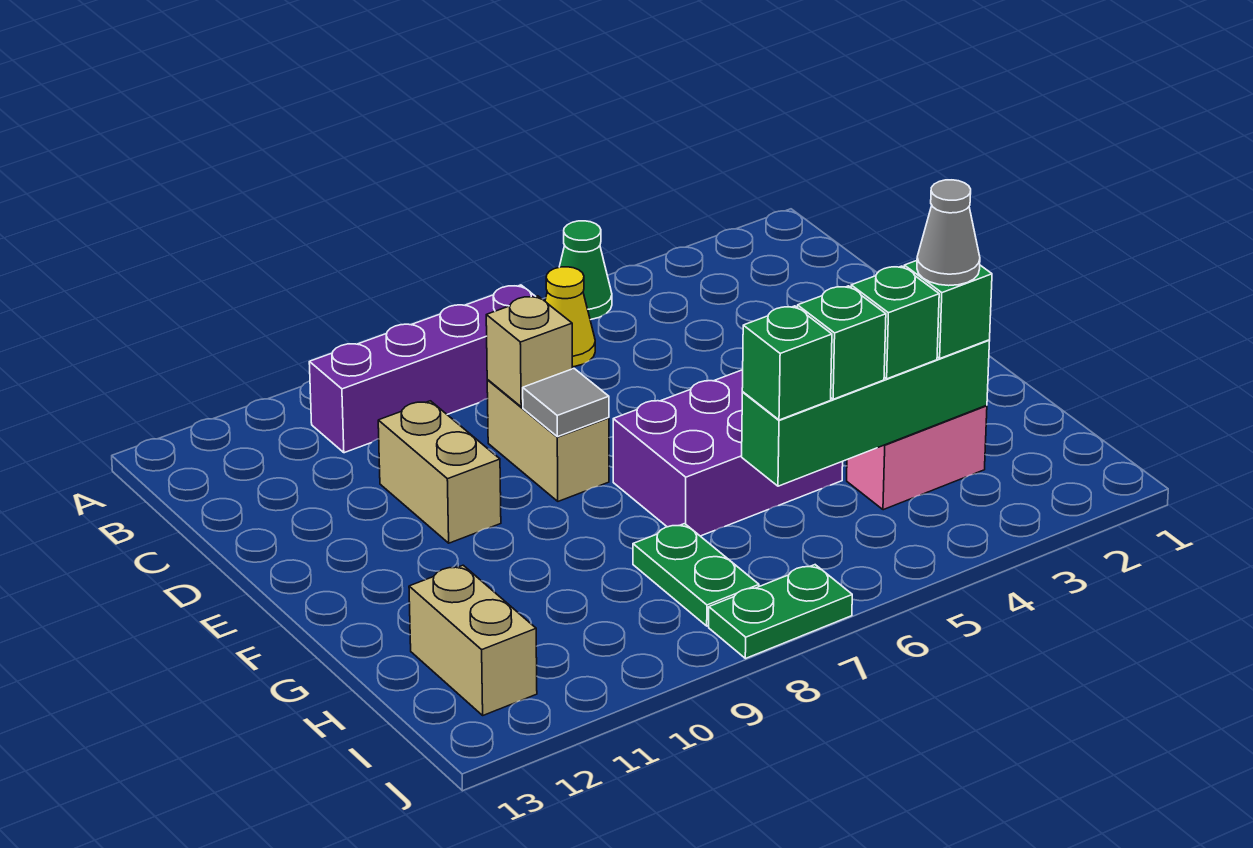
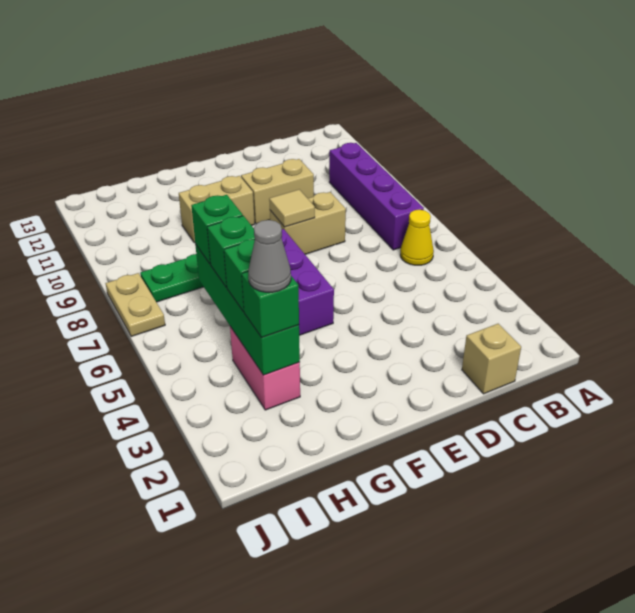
green 1x1 cone [559,221,612,320] -> none
tan 1x1 brick [486,296,572,407] -> tan 1x1 brick moved to [462,324,521,394]
grey 1x1 tile [523,369,609,437] -> tan 1x1 tile [269,190,315,227]
tan 1x2 brick [409,565,537,715] -> tan 1x2 brick moved to [179,176,255,243]
green 1x2 plate [709,565,852,659] -> tan 1x2 plate [105,273,165,337]

